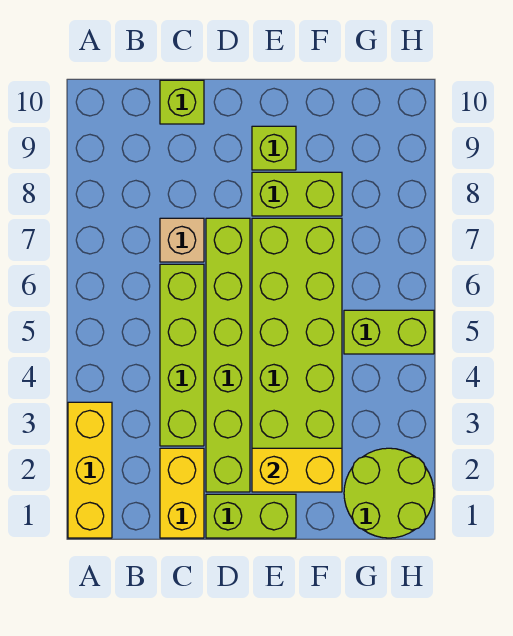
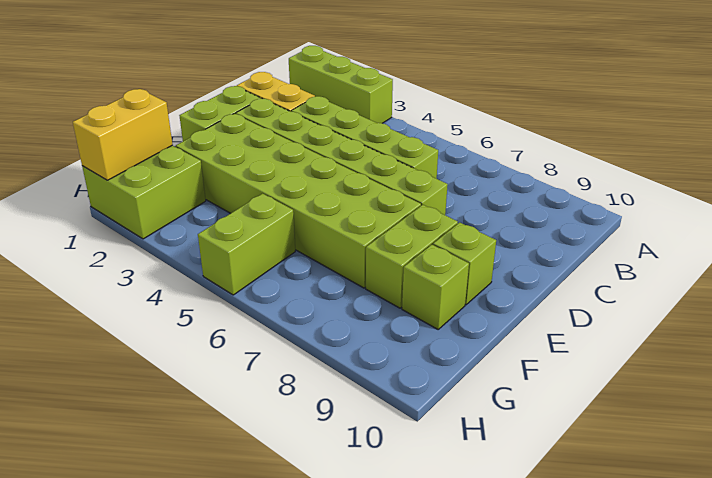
yellow 1x3 brick [68,402,112,538] -> lime 1x3 brick [289,46,393,123]
tan 1x1 brick [160,218,204,262] -> none
lime 1x1 brick [160,80,204,124] -> lime 1x1 brick moved to [402,245,469,329]
yellow 1x2 brick [252,448,342,492] -> yellow 1x2 brick moved to [73,89,173,180]
lime 2x2 round brick [344,448,434,538] -> lime 2x2 brick [82,145,206,239]

